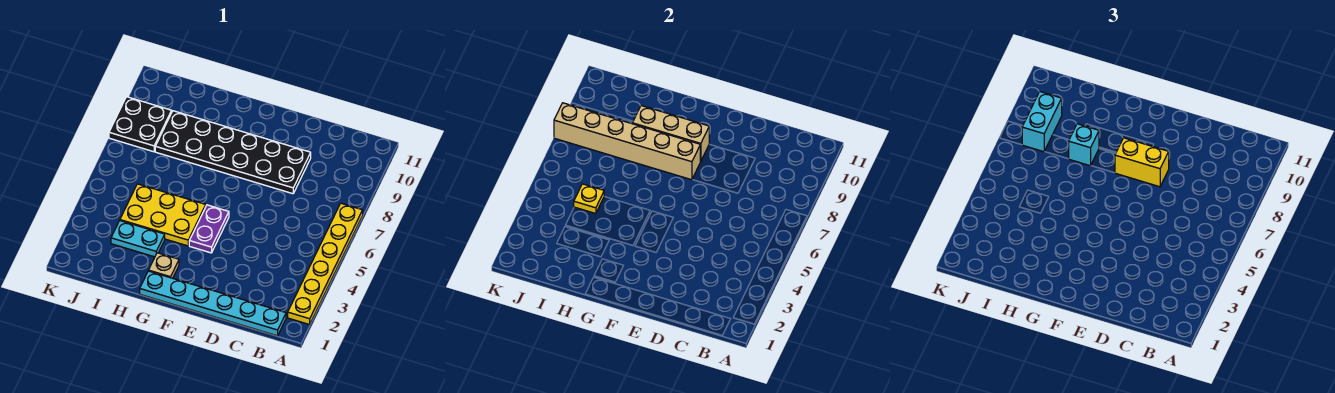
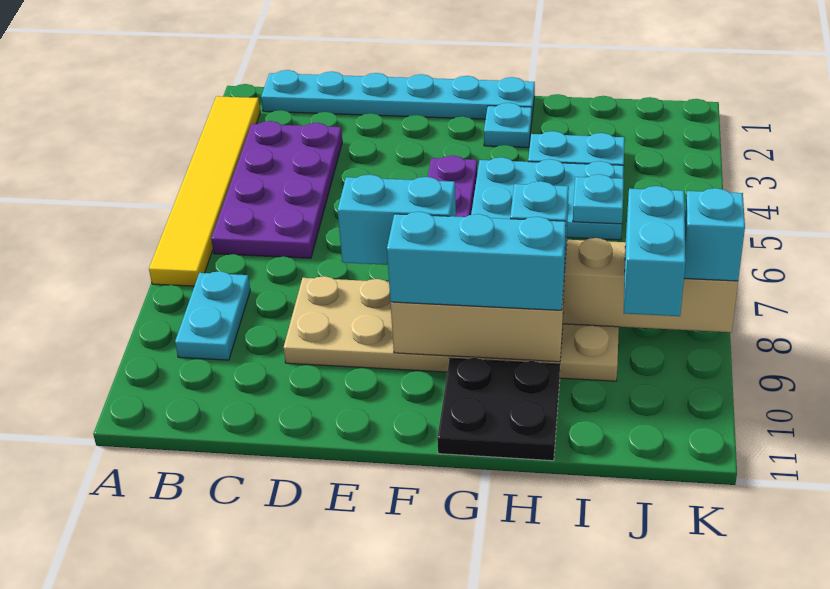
yellow 1x6 plate [288,203,363,325] -> yellow 1x6 tile [149,96,260,286]
none -> purple 2x4 plate [211,121,342,258]
none -> cyan 1x2 plate [175,271,250,360]
black 2x6 plate [155,111,311,194] -> tan 2x6 plate [284,276,619,381]
yellow 1x2 brick [1115,138,1169,187] -> cyan 1x2 brick [338,175,456,265]
none -> cyan 1x3 brick [387,212,566,310]
tan 1x1 plate [149,253,179,278] -> cyan 1x1 plate [484,103,532,148]
yellow 2x3 plate [120,184,206,246] -> cyan 2x3 plate [471,157,624,240]
yellow 1x1 plate [574,184,604,214] -> cyan 1x1 plate [573,174,624,224]
black 2x2 plate [109,97,172,152] -> black 2x2 plate moved to [437,358,560,461]
none -> cyan 1x1 brick [684,188,745,281]

